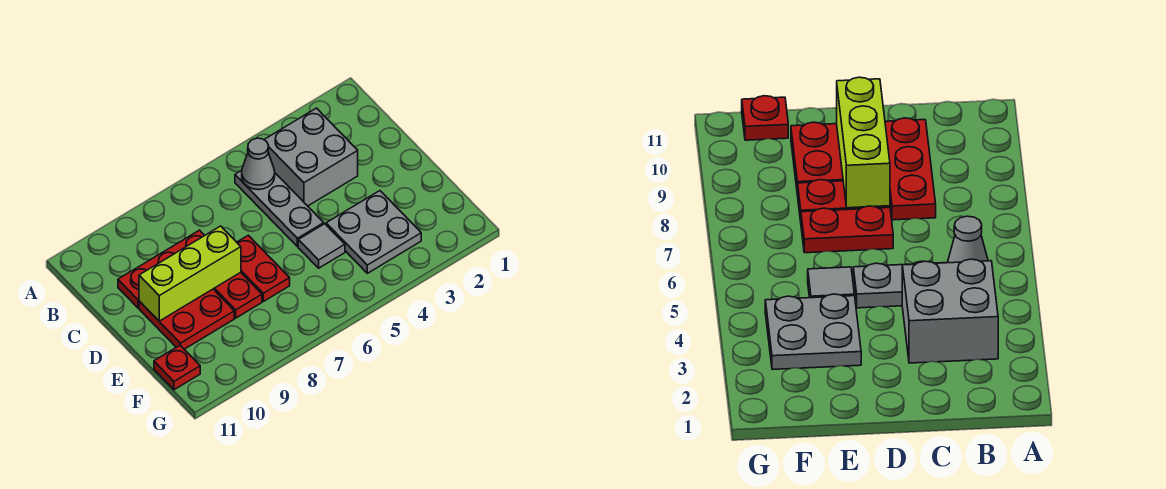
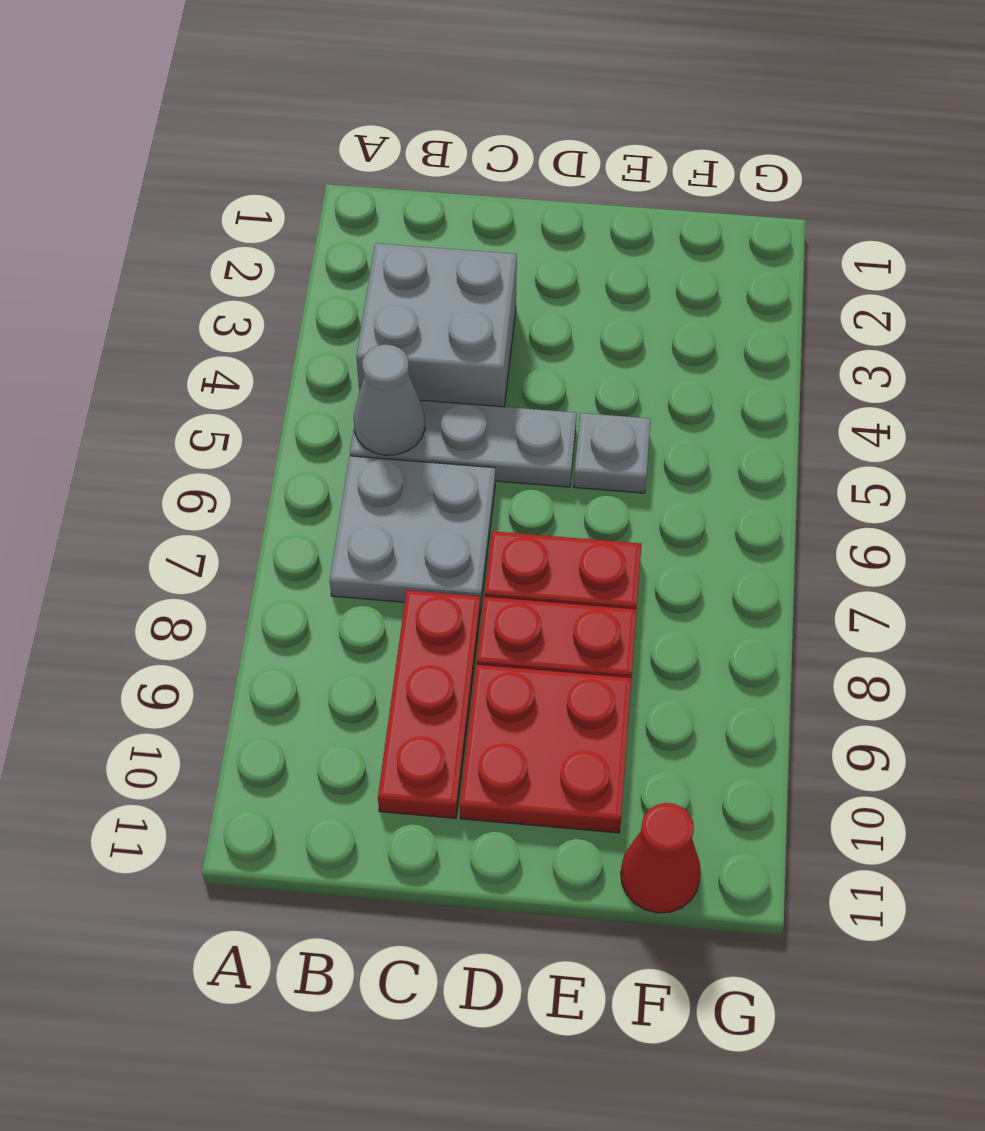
lime 1x3 brick [139,226,241,321] -> none
grey 2x2 plate [326,191,421,273] -> grey 2x2 plate moved to [329,456,495,608]
grey 1x1 tile [298,224,345,268] -> grey 1x1 plate [574,413,651,493]
red 1x1 plate [154,345,200,390] -> red 1x1 cone [621,803,701,913]

